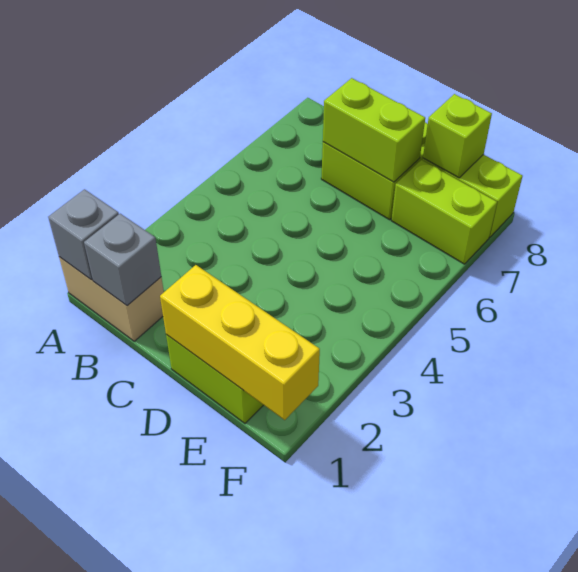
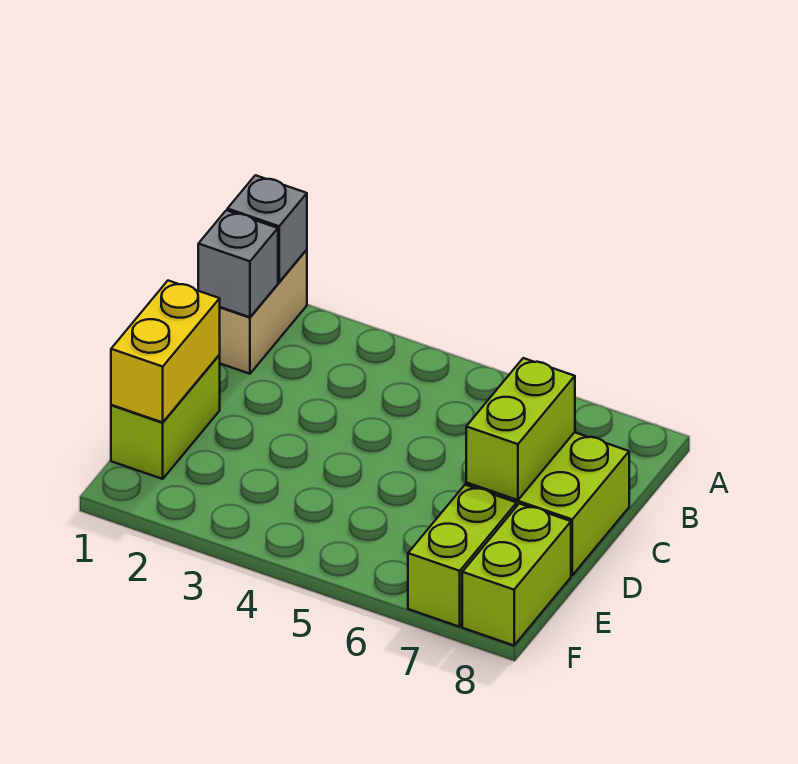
yellow 1x3 brick [160,265,320,420] -> yellow 1x2 brick [111,281,220,422]
lime 1x1 brick [423,94,492,178] -> none

